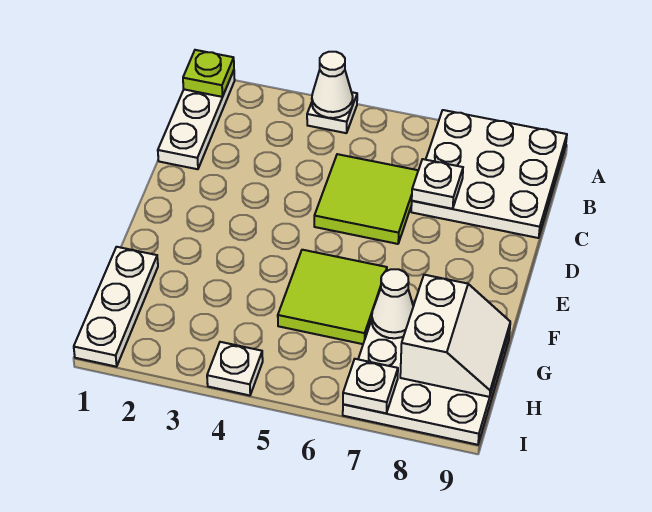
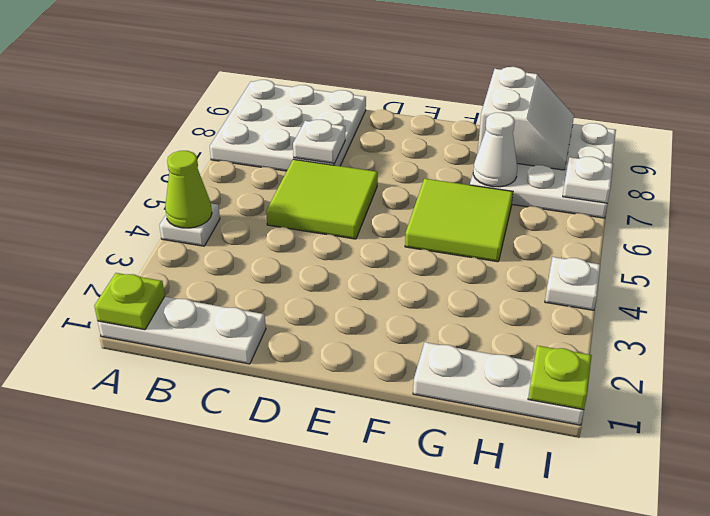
white 1x1 cone [312,52,353,118] -> lime 1x1 cone [165,151,212,228]
white 2x2 slope [400,275,510,397] -> white 2x2 slope turned to [478,67,574,170]
none -> lime 1x1 plate [528,346,592,410]

